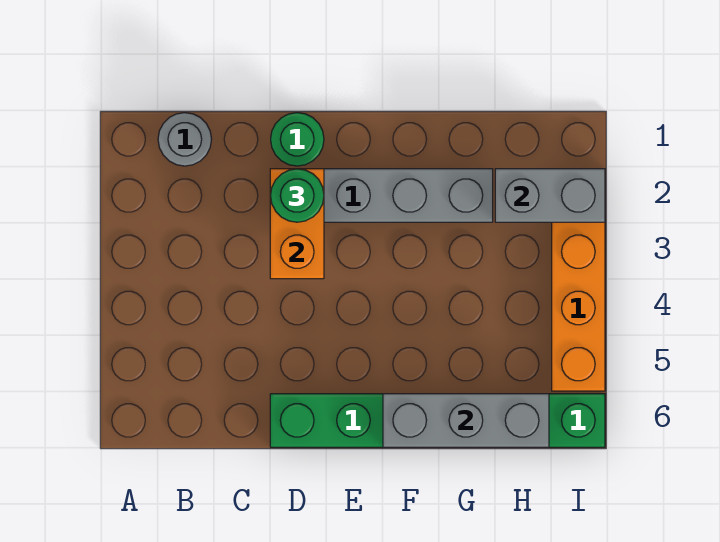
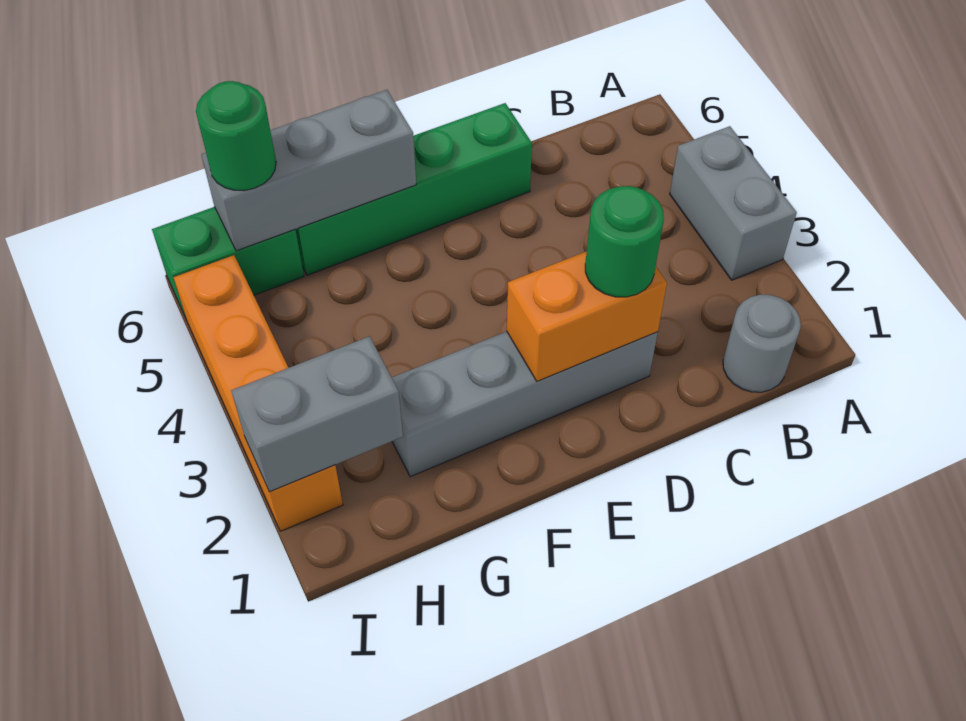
none -> grey 1x2 brick [670,126,797,280]
green 1x1 round brick [271,113,324,166] -> green 1x1 round brick moved to [196,81,276,191]
orange 1x2 brick [270,169,324,279] -> orange 1x2 brick turned to [507,251,667,381]

